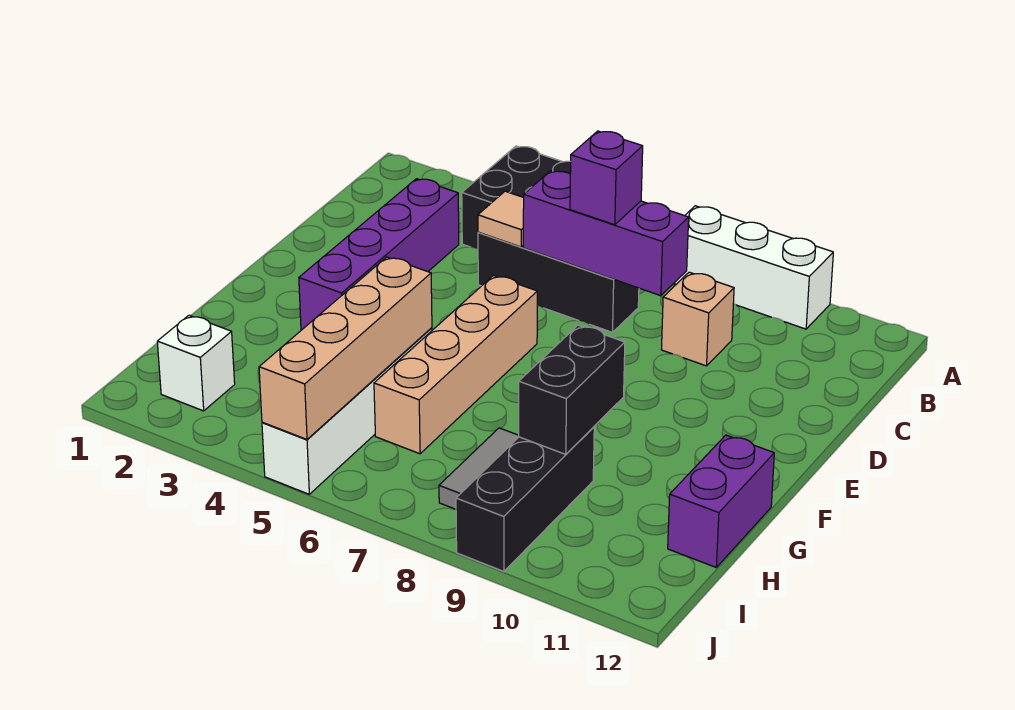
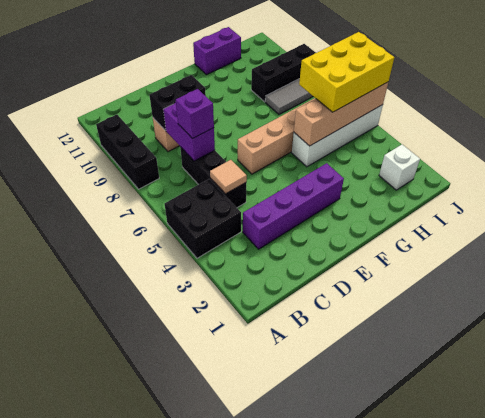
white 1x3 brick [674,206,833,329] -> black 1x3 brick [96,115,159,189]
purple 1x3 brick [523,171,689,296] -> purple 1x2 brick [163,103,215,161]
black 1x2 brick [519,325,625,454] -> black 1x2 brick moved to [149,75,206,131]
none -> yellow 2x3 brick [299,32,394,112]

